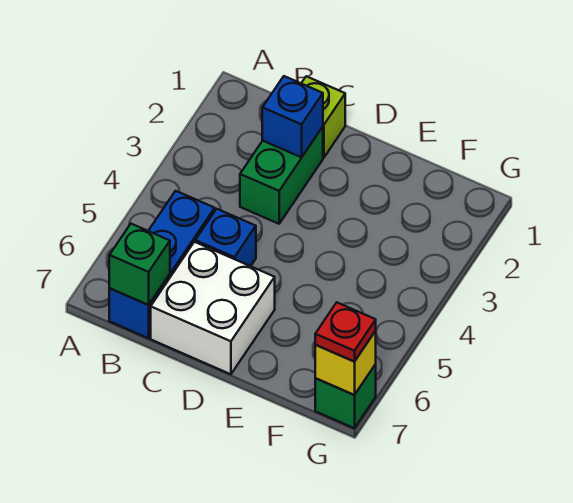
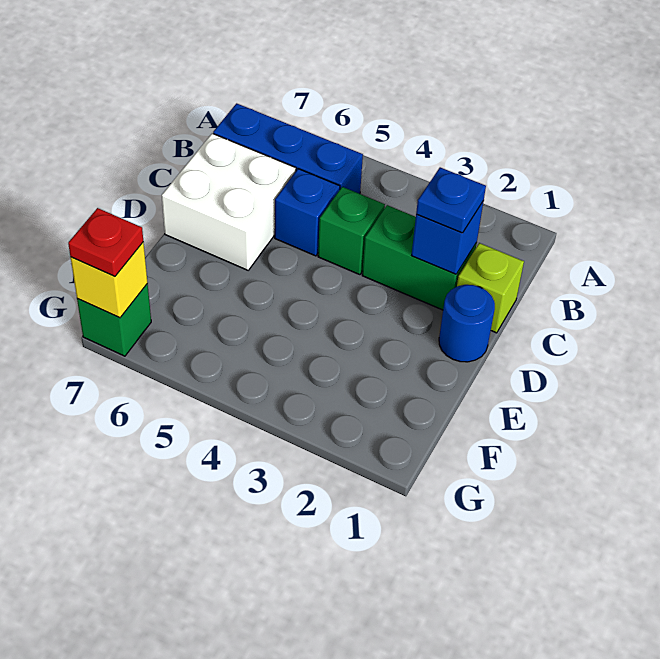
green 1x1 brick [109,224,170,305] -> green 1x1 brick moved to [318,187,385,275]
none -> blue 1x1 plate [416,167,486,233]
none -> blue 1x1 round brick [439,285,495,362]

